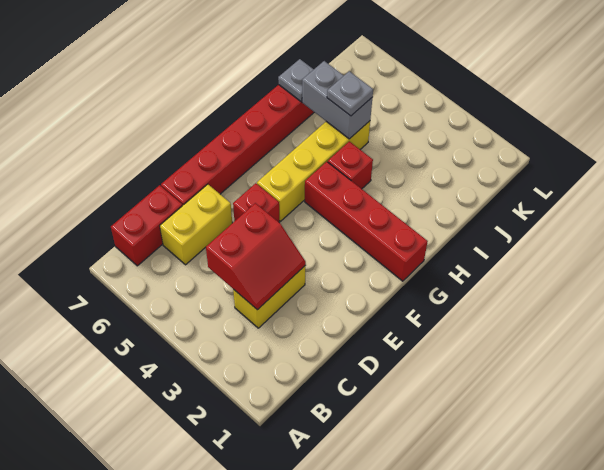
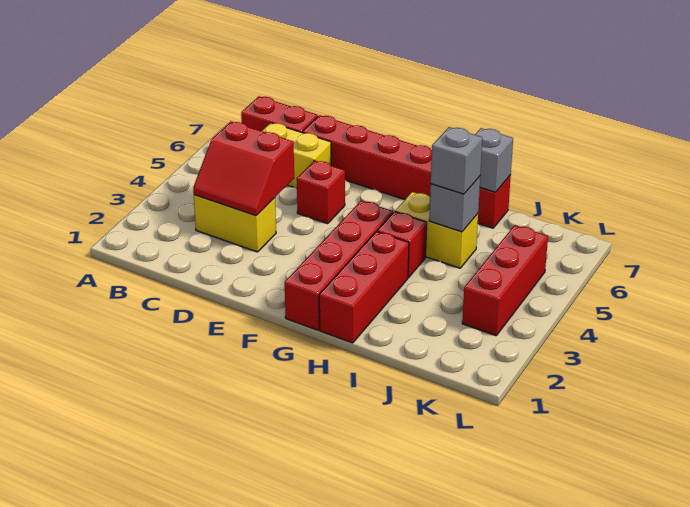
yellow 1x4 brick [257,121,370,221] -> yellow 1x2 brick [395,192,478,268]
none -> red 1x3 brick [319,232,409,343]
grey 1x2 brick [302,61,372,139] -> grey 1x1 brick [429,176,480,232]
grey 1x1 plate [327,71,373,116] -> grey 1x1 brick [431,127,482,194]
grey 1x1 plate [278,59,314,101] -> grey 1x1 brick [475,128,513,192]
none -> red 1x3 brick [462,225,548,336]

